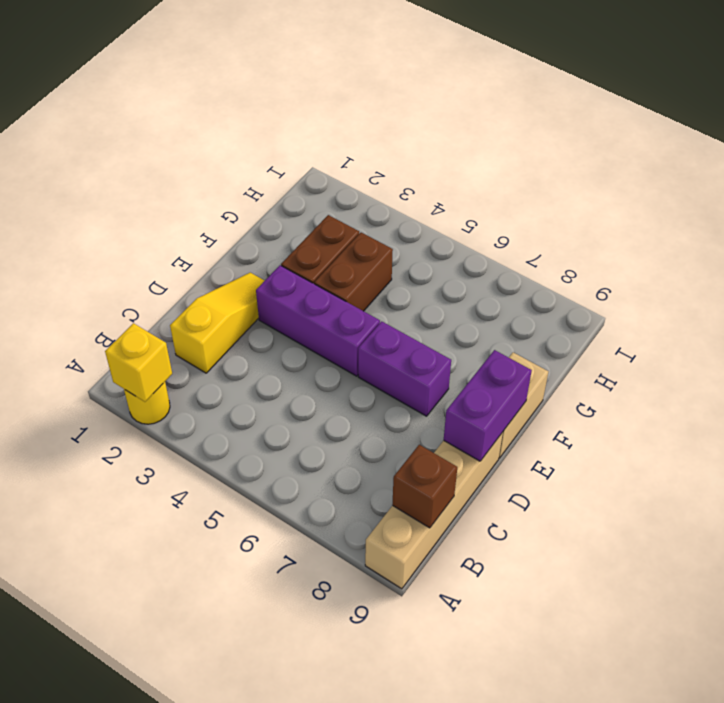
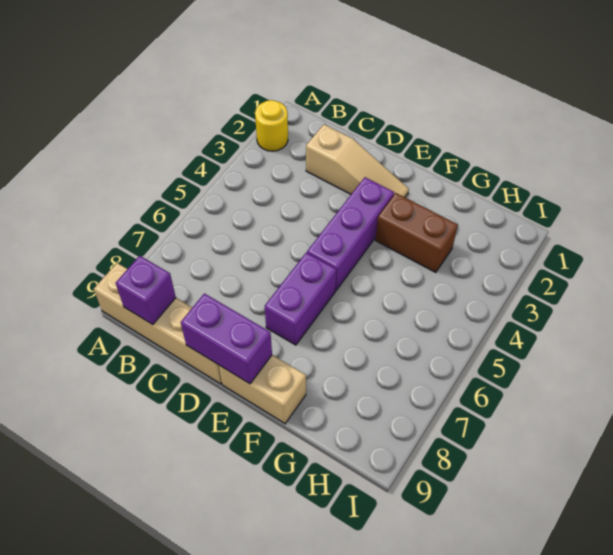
yellow 1x1 brick [105,323,172,402] -> none
brown 1x1 brick [392,445,457,528] -> purple 1x1 brick [116,256,176,325]
yellow 1x3 slope [170,273,265,373] -> tan 1x3 slope [306,124,409,197]
brown 1x2 brick [314,233,393,311] -> none

